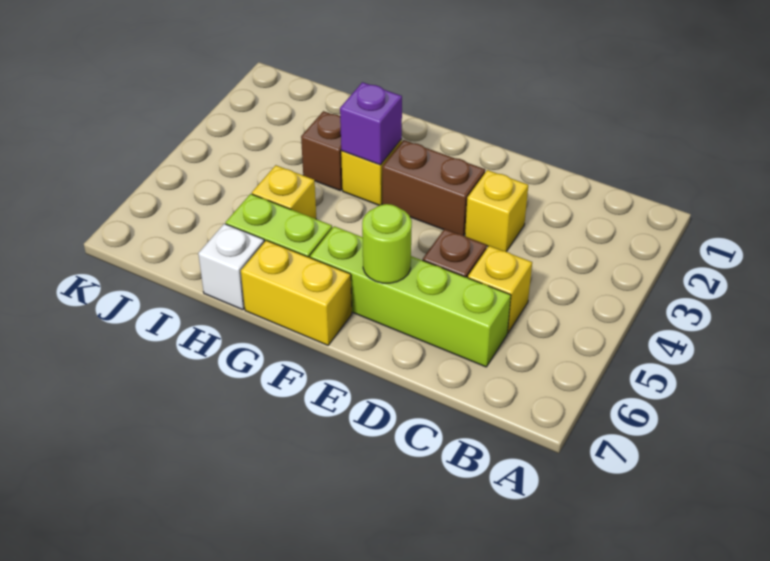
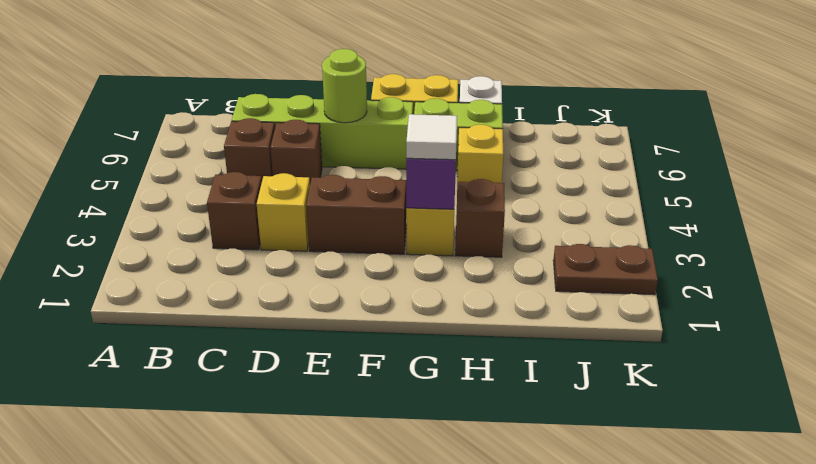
none -> brown 1x1 brick [207,172,262,250]
yellow 1x1 brick [468,246,532,333] -> brown 1x1 brick [224,118,275,181]
none -> white 1x1 tile [406,114,457,160]
none -> brown 1x2 plate [553,244,658,295]

